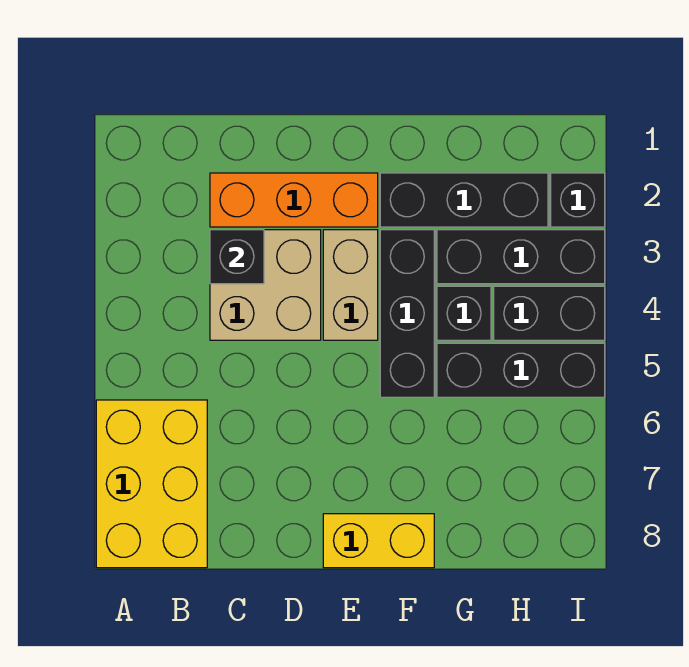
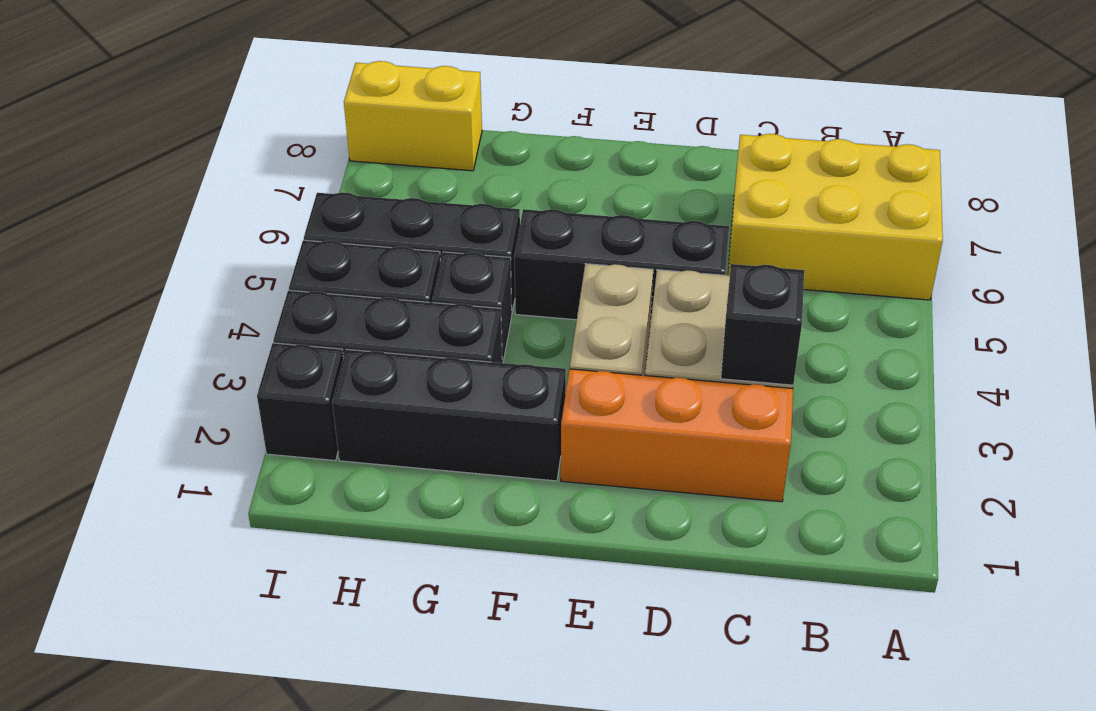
yellow 2x3 brick [96,400,207,568] -> yellow 2x3 brick turned to [728,134,943,300]
yellow 1x2 brick [323,514,434,568] -> yellow 1x2 brick moved to [344,61,482,171]
black 1x3 brick [380,230,434,397] -> black 1x3 brick turned to [514,209,729,325]

